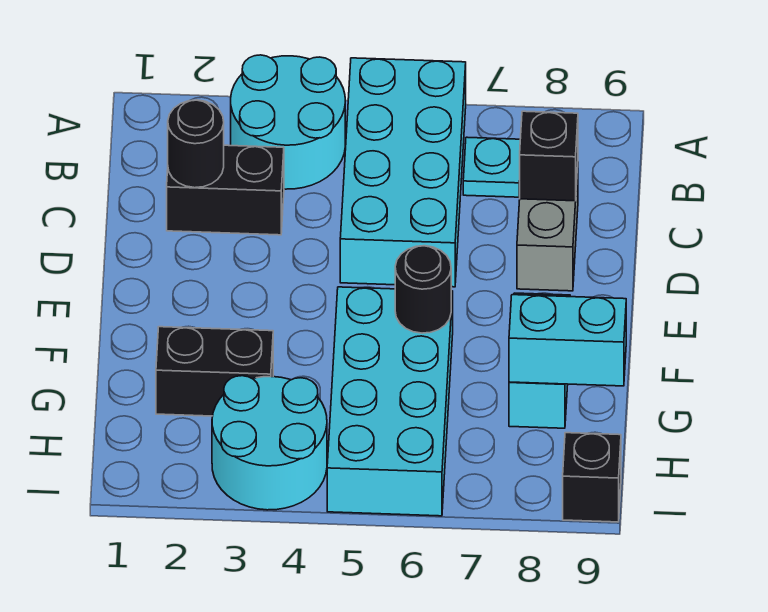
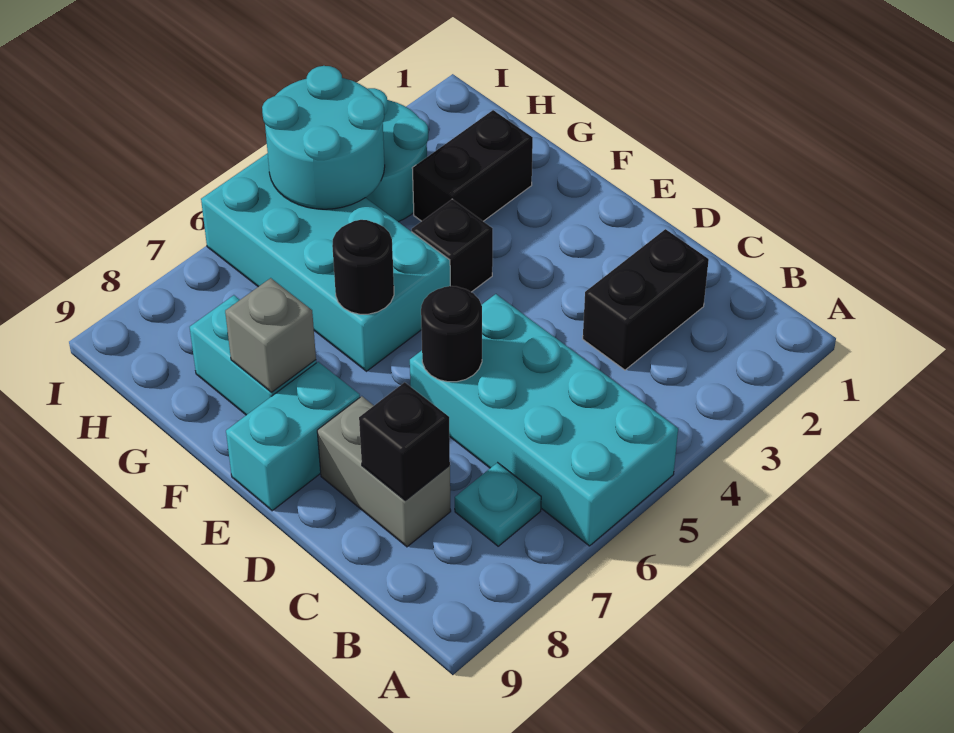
cyan 2x2 round brick [231,55,345,189] -> cyan 2x2 round brick moved to [262,66,385,209]
black 1x1 round brick [168,100,224,188] -> black 1x1 round brick moved to [421,286,482,382]
none -> grey 1x1 brick [225,278,316,392]
cyan 1x2 brick [509,295,626,386] -> cyan 1x2 brick moved to [226,362,360,511]
black 1x1 brick [563,433,621,522] -> black 1x1 brick moved to [412,199,493,292]

